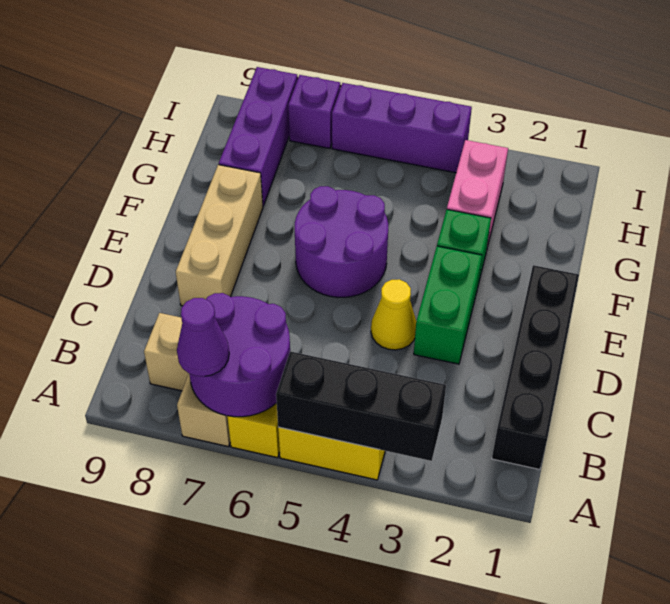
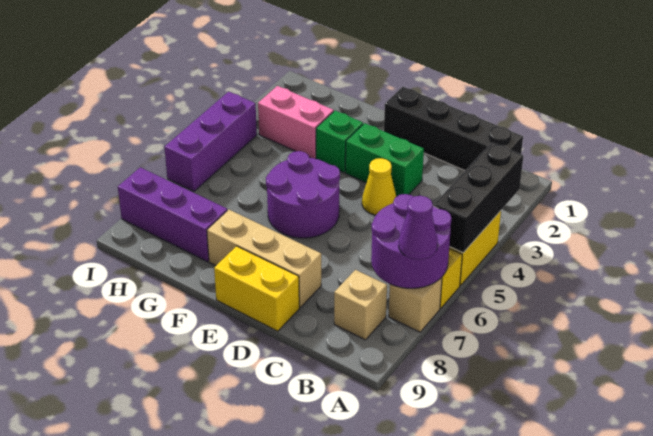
none -> yellow 1x2 brick [214,246,299,331]
purple 1x1 brick [288,75,340,149] -> none

